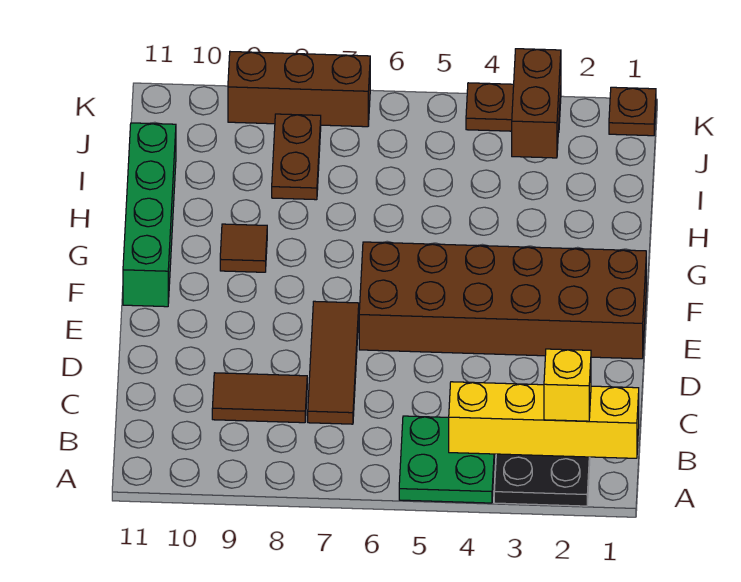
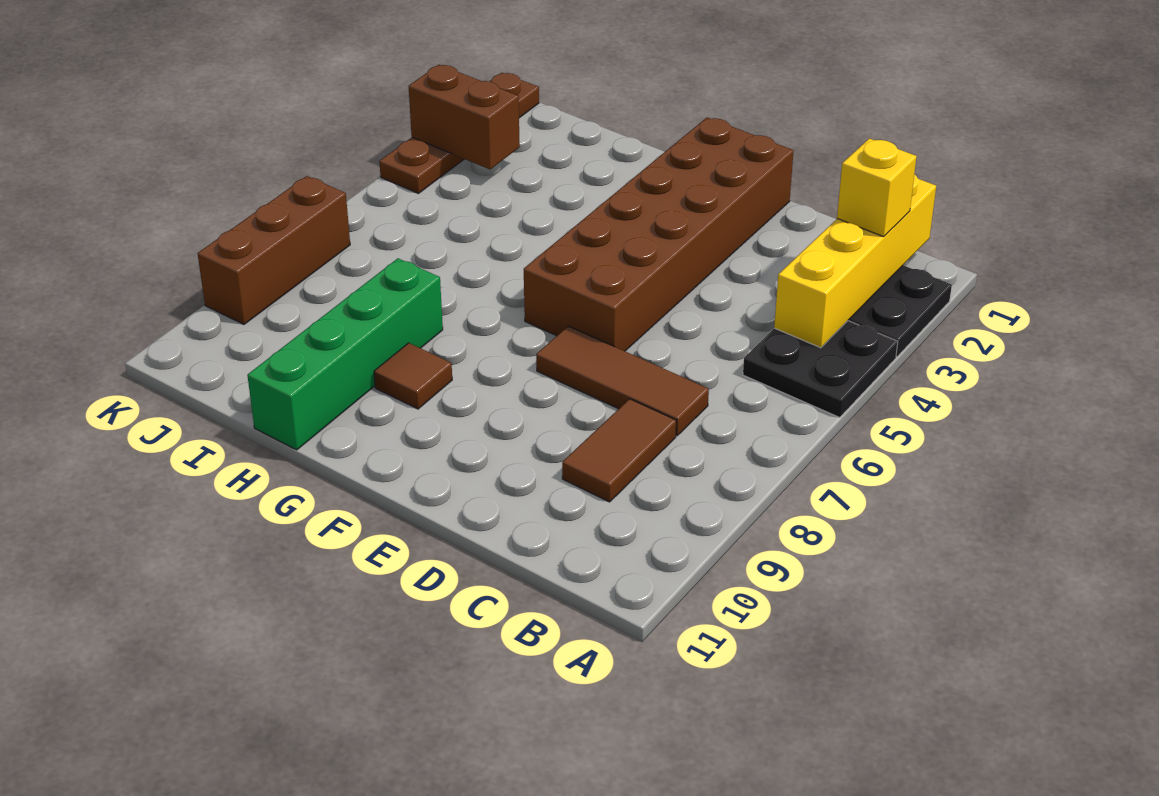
green 2x2 plate [399,416,495,503] -> black 2x2 plate [743,321,898,418]
green 1x4 brick [123,123,176,307] -> green 1x4 brick turned to [247,258,443,450]
brown 1x2 plate [272,114,321,200] -> none

